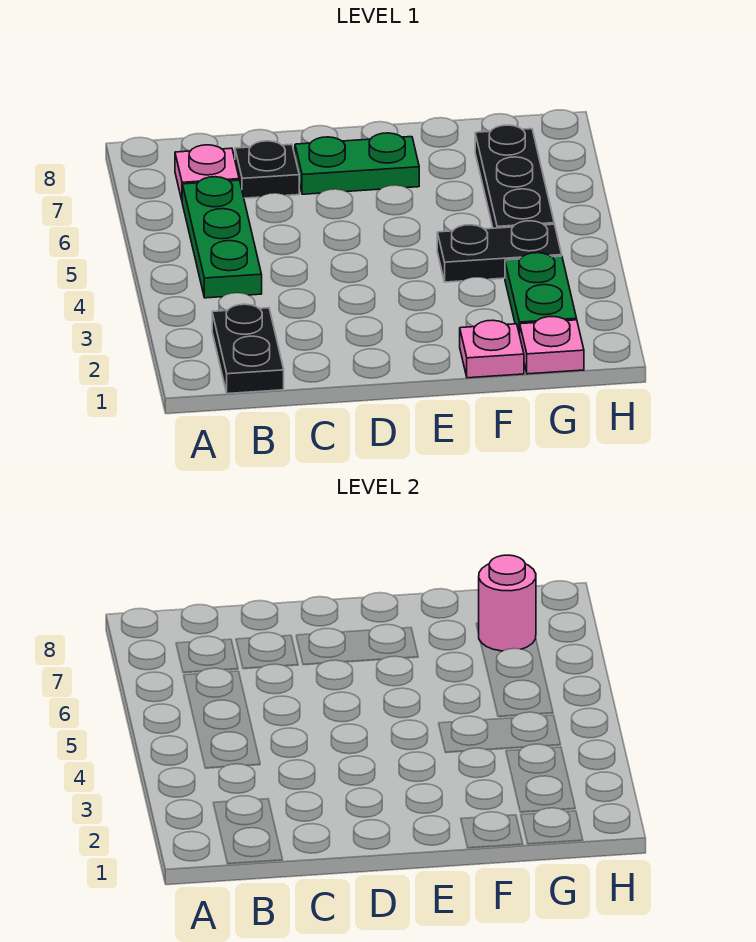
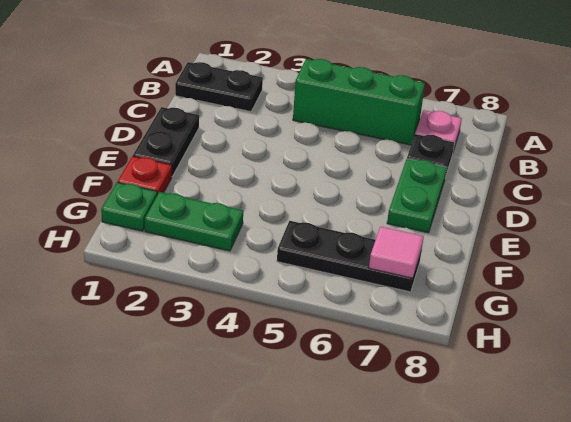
green 1x3 plate [182,177,262,298] -> green 1x3 brick [293,59,425,145]
pink 1x1 plate [460,320,524,378] -> red 1x1 plate [118,156,172,195]
black 1x2 plate [437,221,562,282] -> black 1x2 plate moved to [133,107,199,176]
pink 1x1 plate [520,317,584,374] -> green 1x1 plate [101,182,157,231]
pink 1x1 round brick [478,555,536,651] -> pink 1x1 tile [369,227,424,278]

